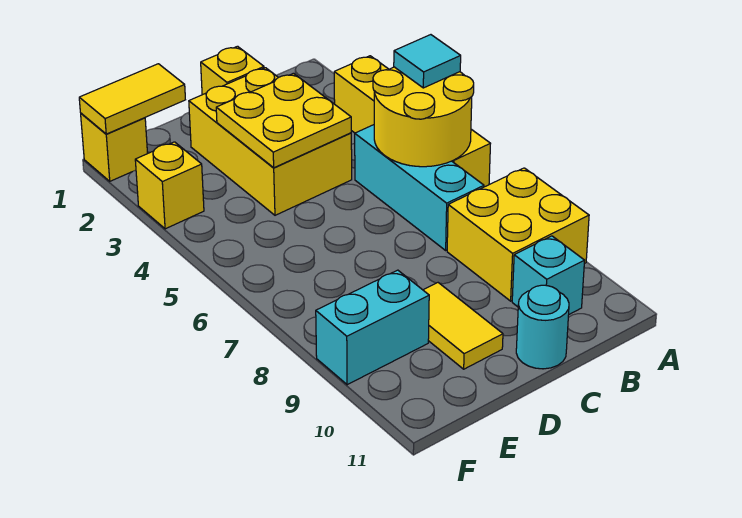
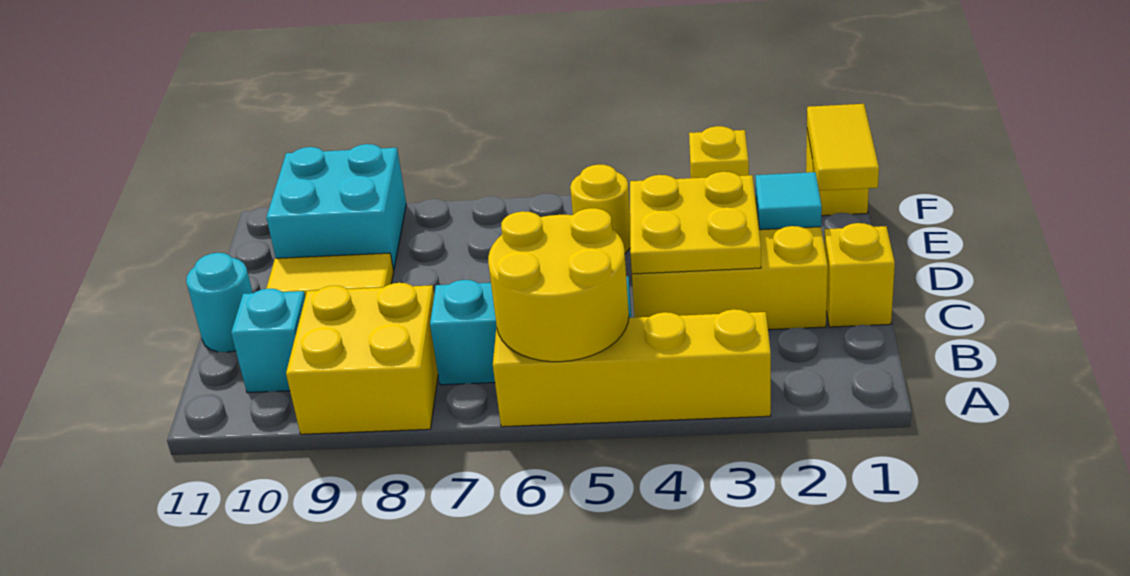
cyan 1x1 tile [394,35,461,88] -> cyan 1x1 tile moved to [755,172,822,230]
none -> yellow 1x1 round brick [570,165,630,253]
cyan 1x2 brick [316,270,429,385] -> cyan 2x2 brick [266,144,406,270]

